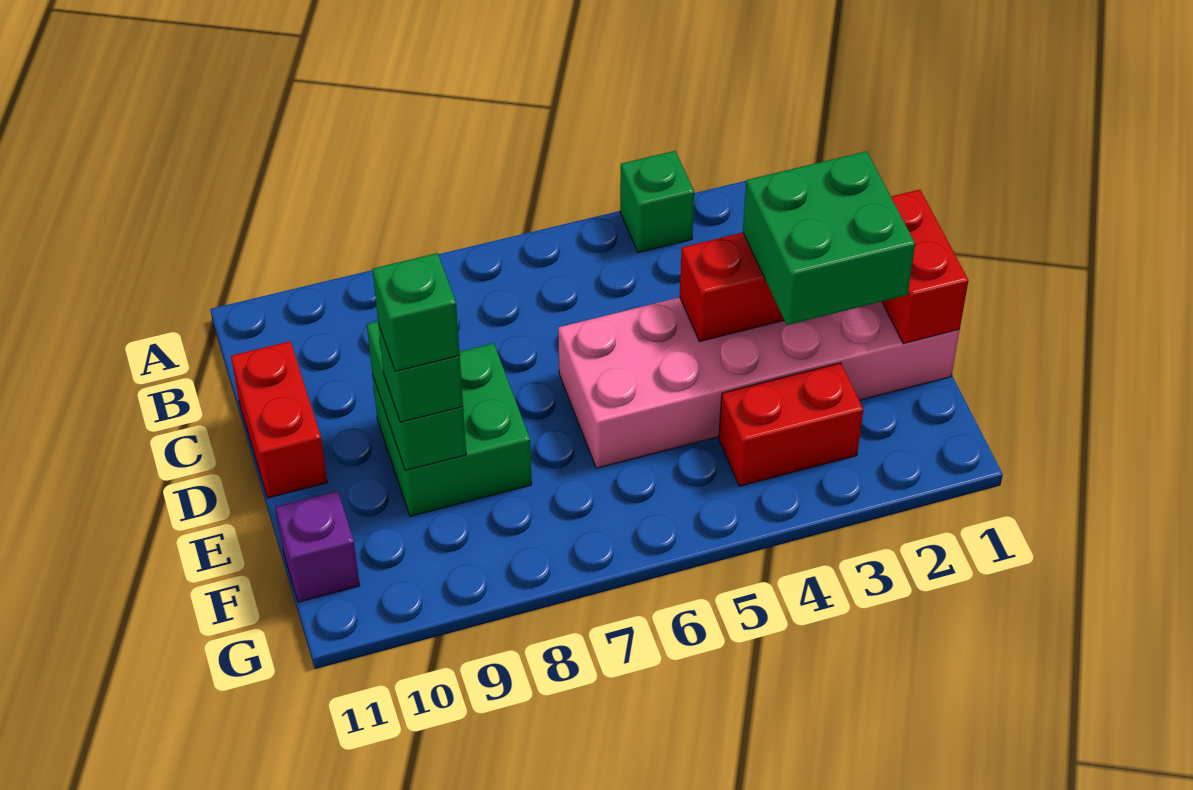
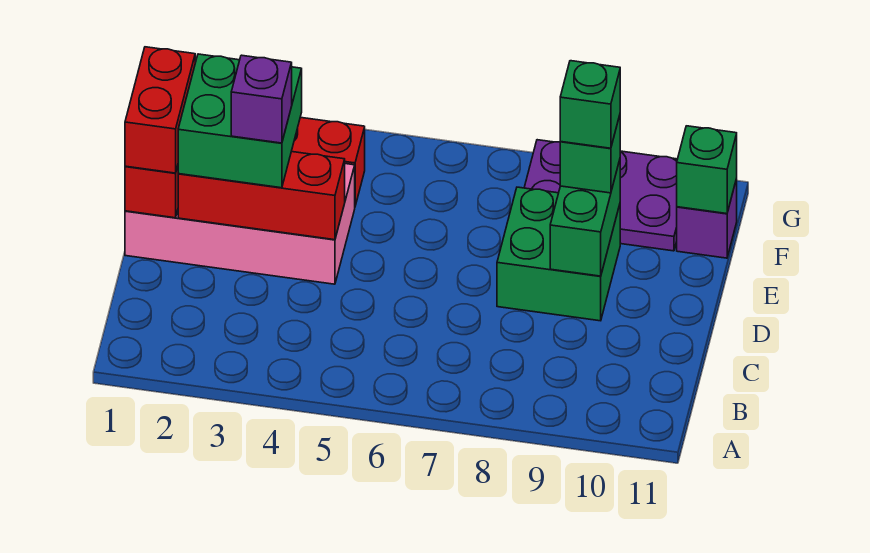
green 1x1 brick [620,151,694,253] -> green 1x1 brick moved to [677,126,737,214]
red 1x2 brick [231,341,327,498] -> red 1x2 brick moved to [125,47,195,173]
pink 2x6 brick [558,297,960,468] -> pink 2x4 brick [125,164,355,284]
none -> purple 1x1 brick [231,55,292,143]
none -> purple 2x3 plate [524,140,677,251]

